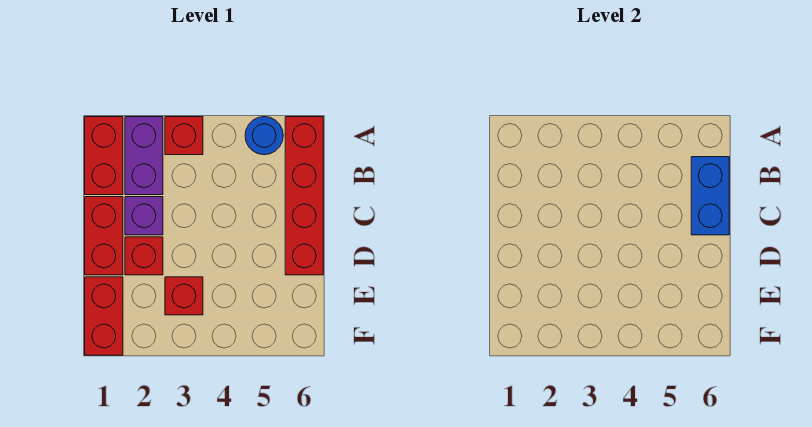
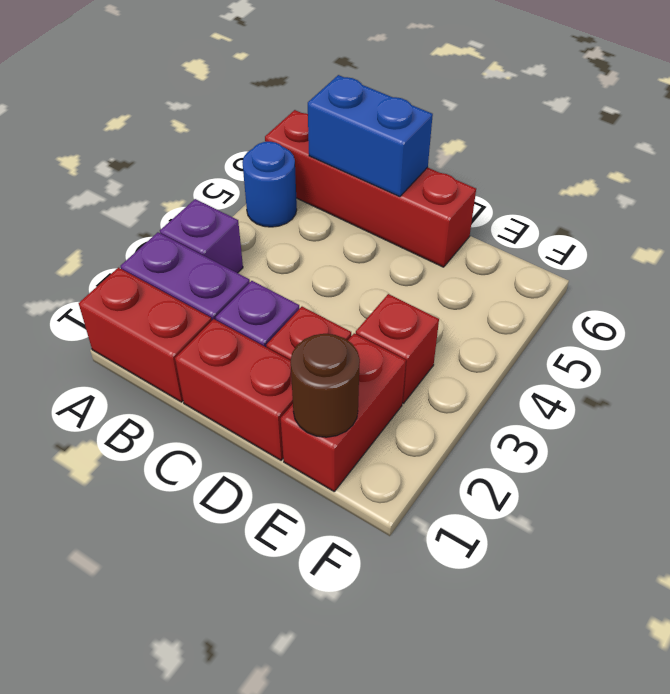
red 1x1 brick [165,117,203,155] -> purple 1x1 brick [160,199,243,273]
red 1x2 brick [85,277,123,355] -> red 1x2 brick turned to [281,333,406,491]
none -> brown 1x1 round brick [291,334,360,437]

